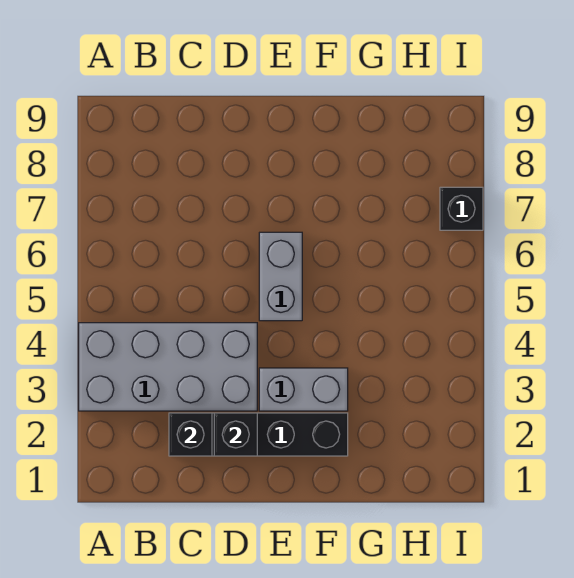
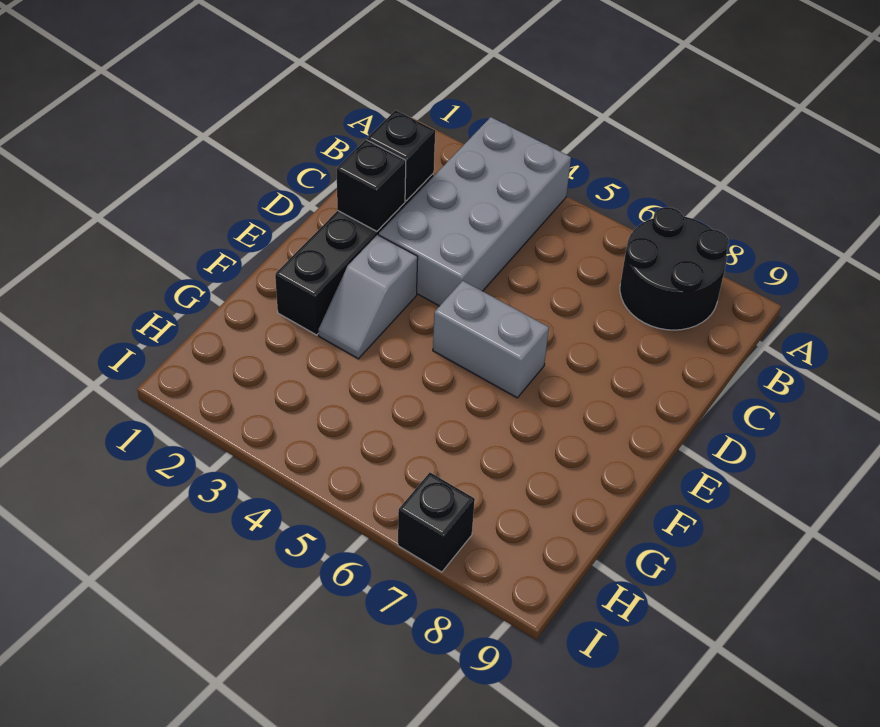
none -> black 2x2 round brick [620,207,729,330]
grey 1x2 brick [259,368,348,411] -> grey 1x2 slope [318,235,418,359]

